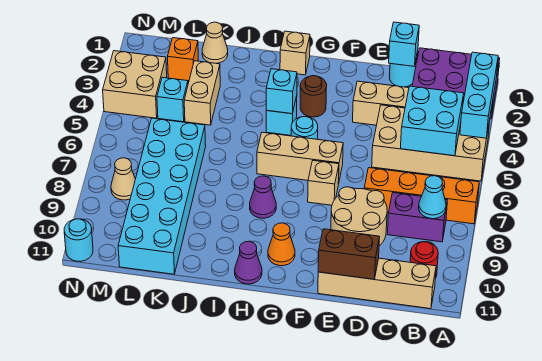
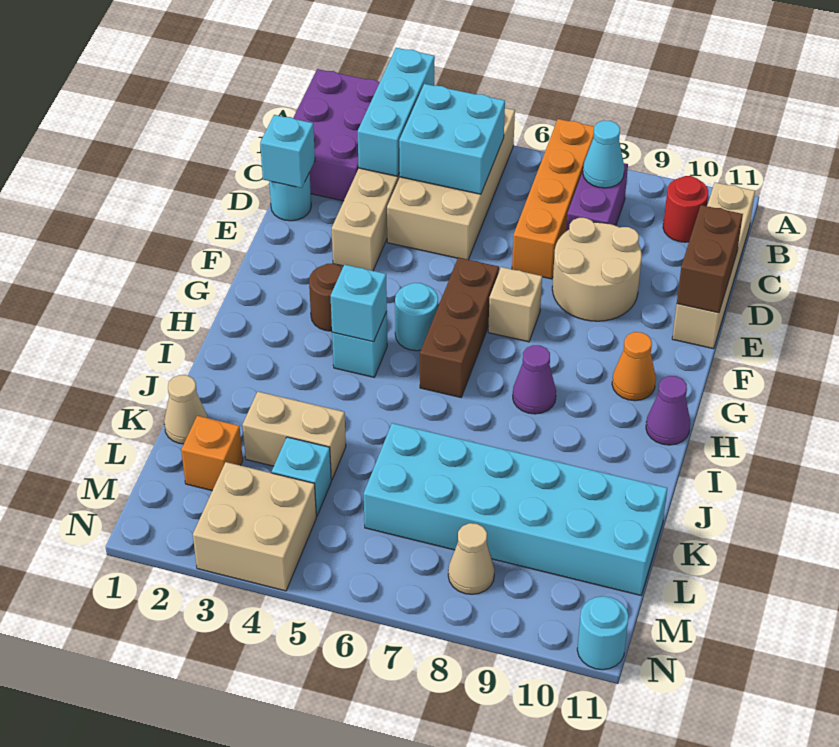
cyan 1x3 brick [460,52,498,138] -> cyan 1x3 brick turned to [358,48,435,176]
tan 1x3 brick [257,132,343,184] -> brown 1x3 brick [420,258,499,397]
tan 1x1 brick [280,31,310,75] -> none

